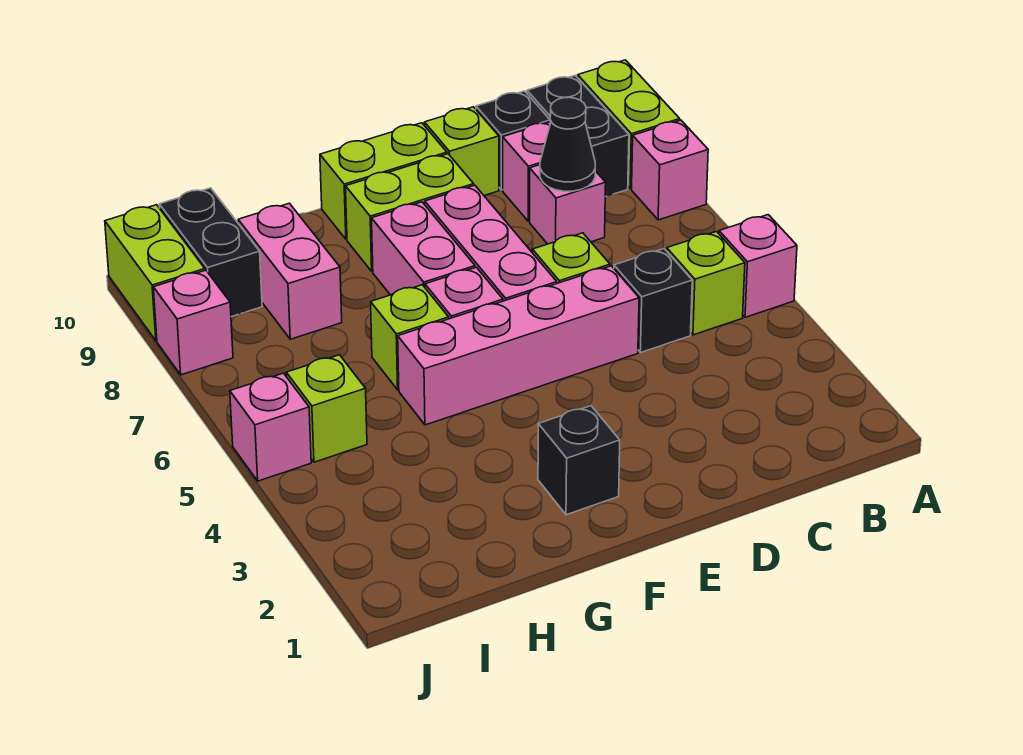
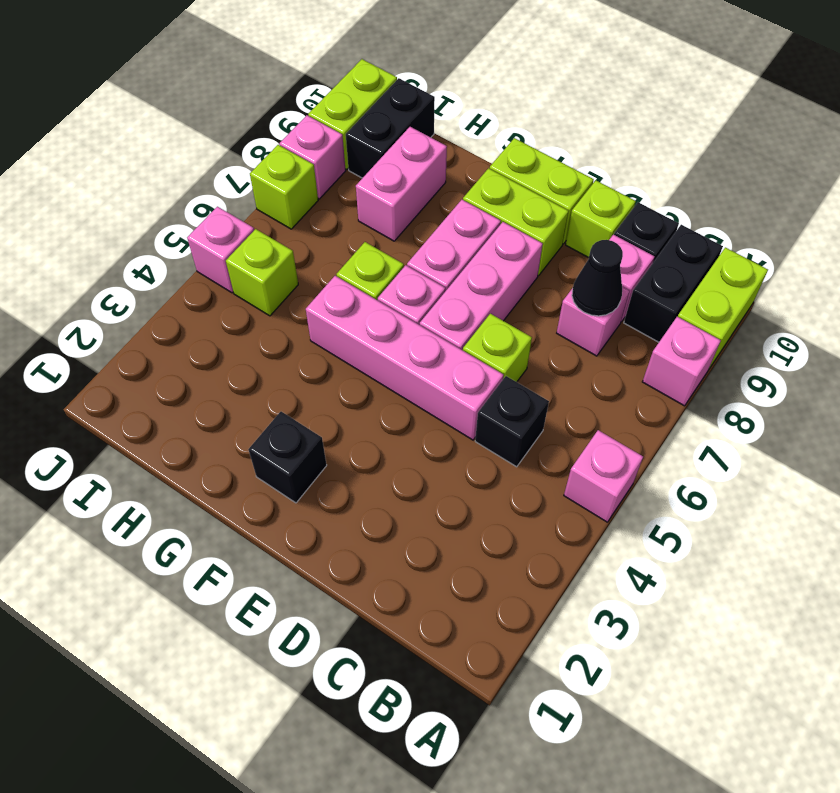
lime 1x1 brick [667,232,745,335] -> lime 1x1 brick moved to [250,145,318,229]

